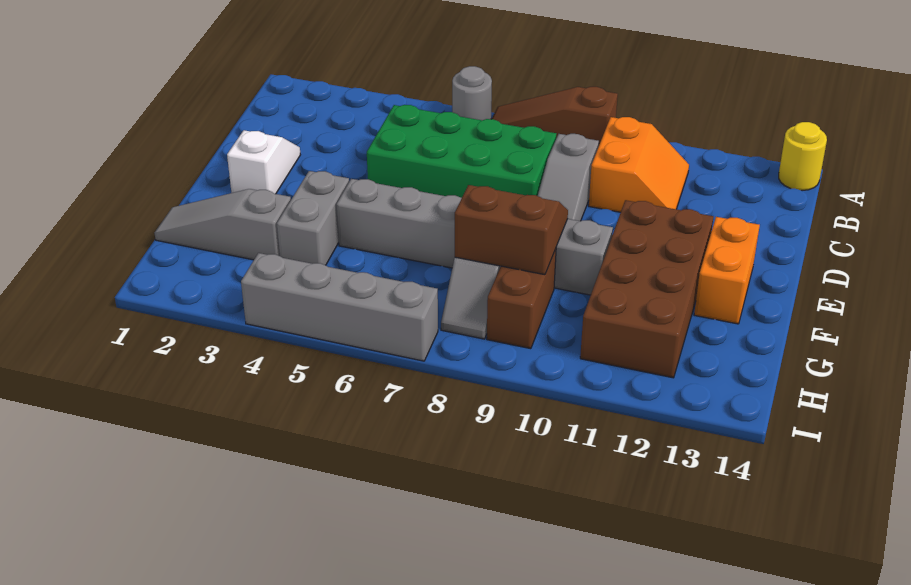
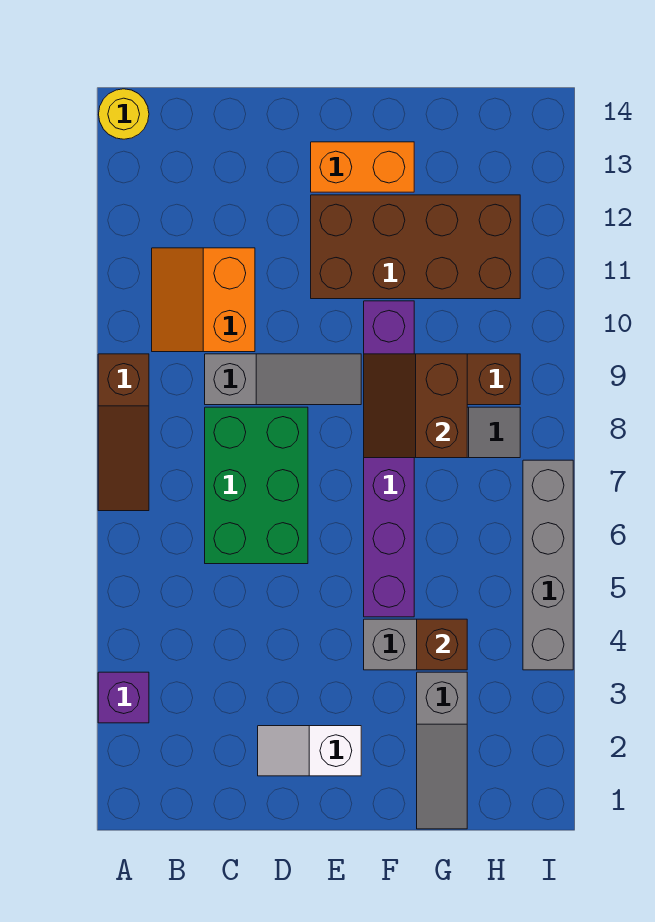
none -> purple 1x1 brick [98,672,149,723]
grey 1x1 round brick [452,66,492,120] -> none
orange 2x2 slope [589,117,689,212] -> orange 2x2 slope turned to [152,248,255,352]
green 2x4 brick [367,105,556,198] -> green 2x3 brick [205,407,308,564]
grey 1x6 brick [336,179,613,295] -> purple 1x6 brick [364,301,414,617]
none -> brown 1x1 brick [417,619,467,670]

